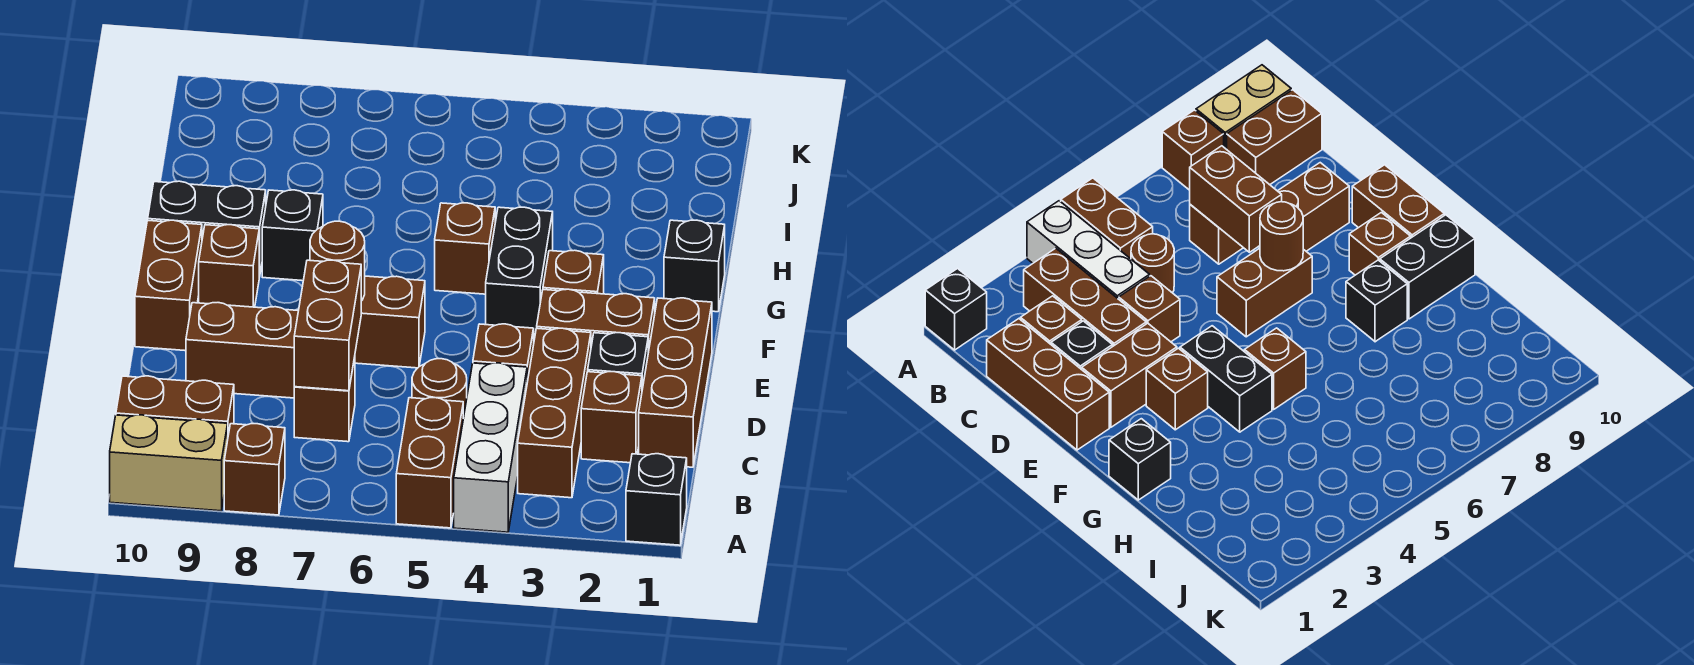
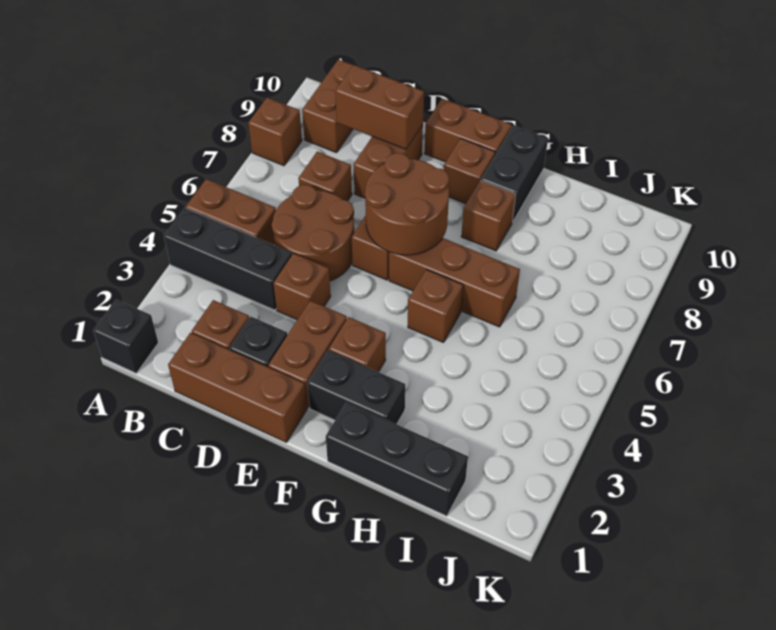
white 1x3 brick [454,363,527,532] -> black 1x3 brick [164,208,292,310]
tan 1x2 brick [110,415,228,511] -> none
brown 1x3 brick [518,328,591,498] -> brown 1x3 brick moved to [389,238,520,327]
brown 1x1 round brick [412,359,467,418] -> brown 2x2 round brick [272,185,354,281]
brown 1x2 brick [294,260,361,391] -> brown 1x2 brick moved to [335,65,424,149]
brown 1x1 round brick [310,221,365,301] -> brown 2x2 round brick [365,153,449,255]
black 1x2 brick [486,207,553,337] -> black 1x2 brick moved to [307,350,405,424]
black 1x1 brick [664,220,725,312] -> black 1x3 brick [326,402,468,516]
black 1x1 brick [262,190,323,281] -> brown 1x1 brick [461,180,516,251]

